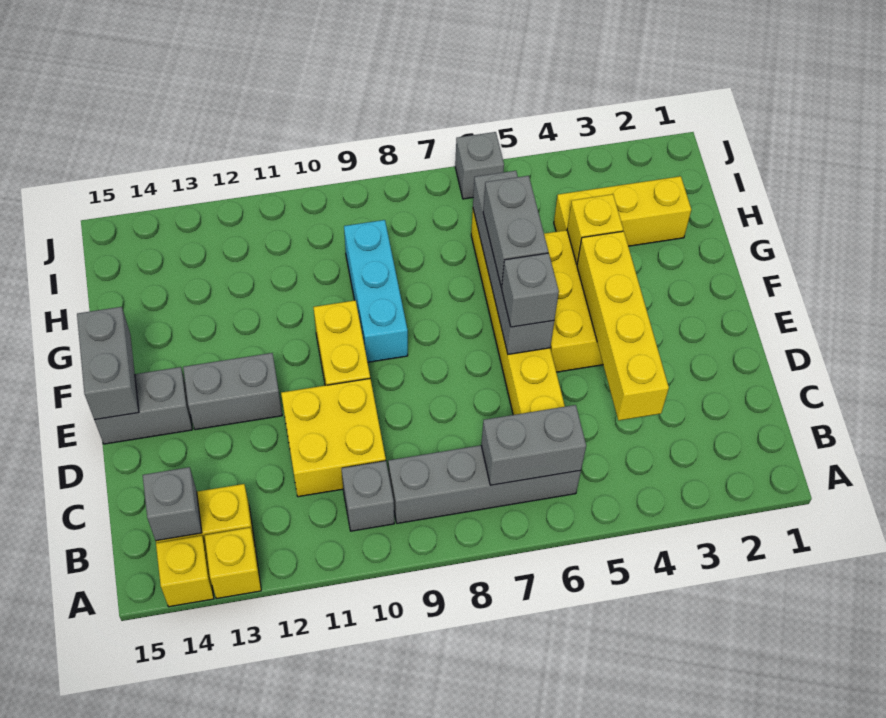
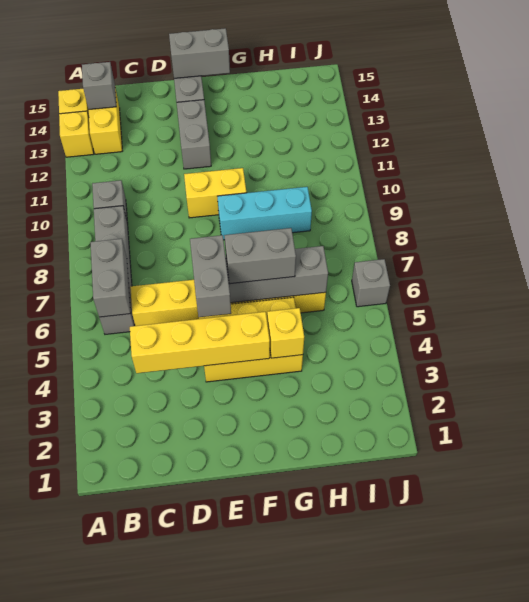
yellow 2x2 brick [281,378,386,497] -> none
grey 1x1 brick [502,253,559,327] -> grey 1x2 brick [190,235,231,317]
yellow 1x3 brick [554,176,691,246] -> none

